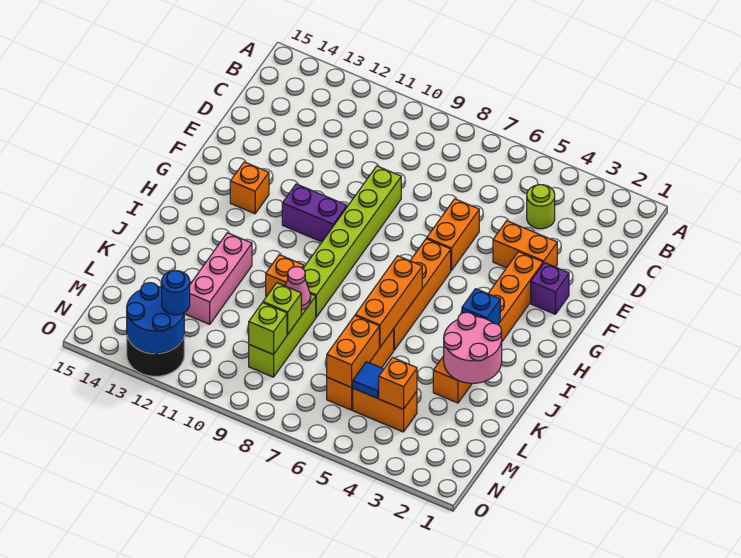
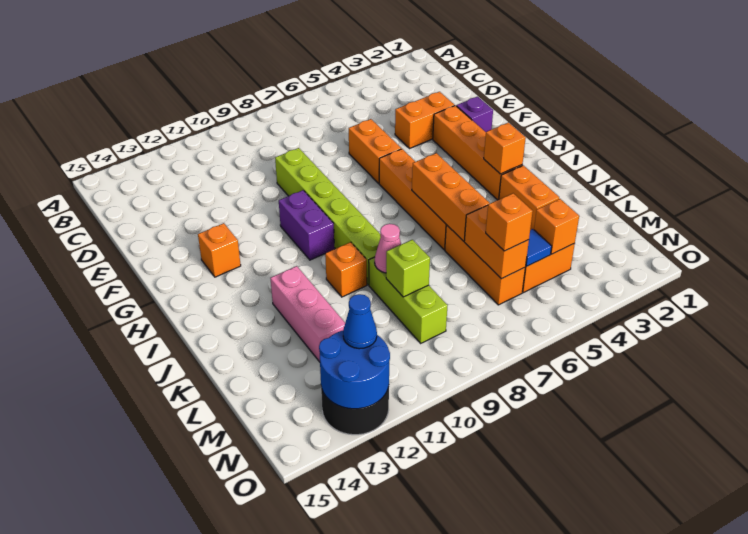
lime 1x1 round brick [527,185,555,229] -> none
purple 1x2 brick [282,184,347,242] -> purple 1x2 brick turned to [279,190,334,260]
blue 1x1 brick [462,289,500,324] -> orange 1x1 brick [484,122,526,174]
pink 2x2 round brick [444,312,502,383] -> none
none -> orange 1x1 brick [486,193,533,251]
lime 1x1 brick [249,303,287,355] -> none
blue 1x1 round brick [162,271,190,315] -> blue 1x1 cone [343,294,377,349]

